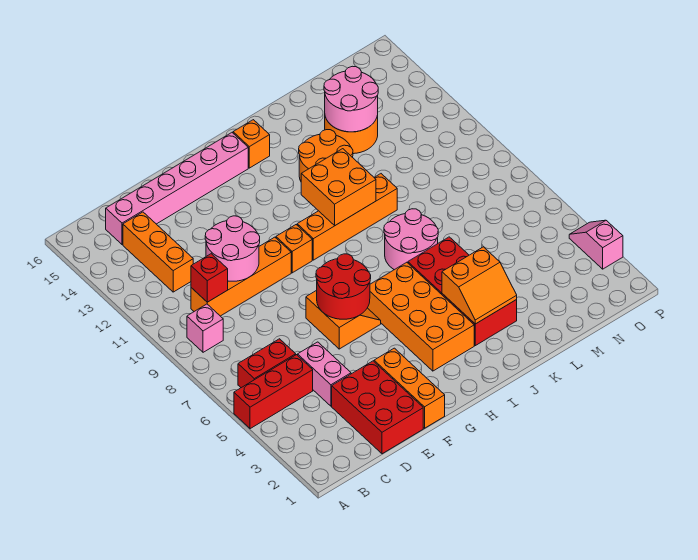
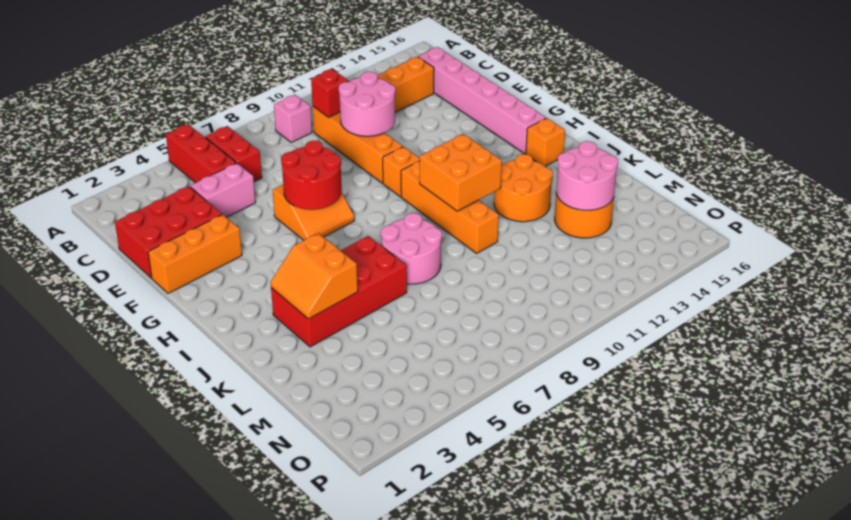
orange 2x4 brick [368,262,474,371] -> none
pink 1x2 slope [569,220,623,269] -> none

